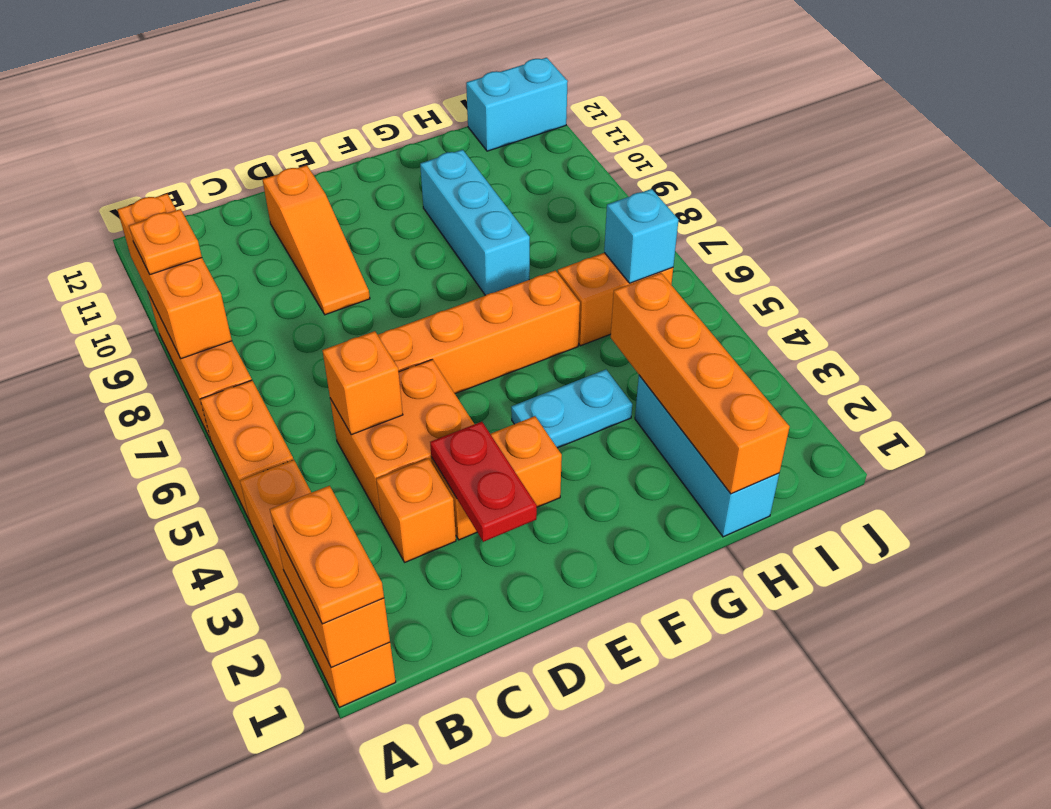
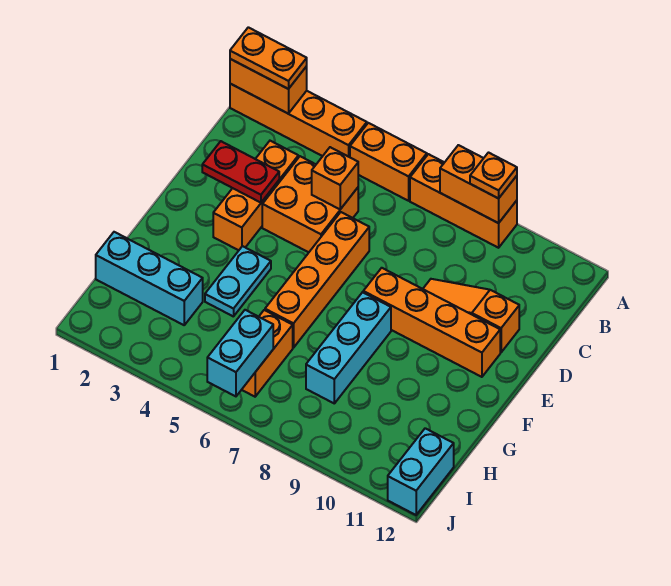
orange 1x3 brick [117,194,232,359] -> orange 1x2 brick [440,145,517,223]
cyan 1x3 brick [420,150,530,295] -> cyan 1x3 brick turned to [306,292,391,403]
orange 1x4 brick [611,273,789,494] -> orange 1x4 brick moved to [363,268,500,377]
cyan 1x1 brick [604,189,678,283] -> cyan 1x2 brick [207,310,273,396]

